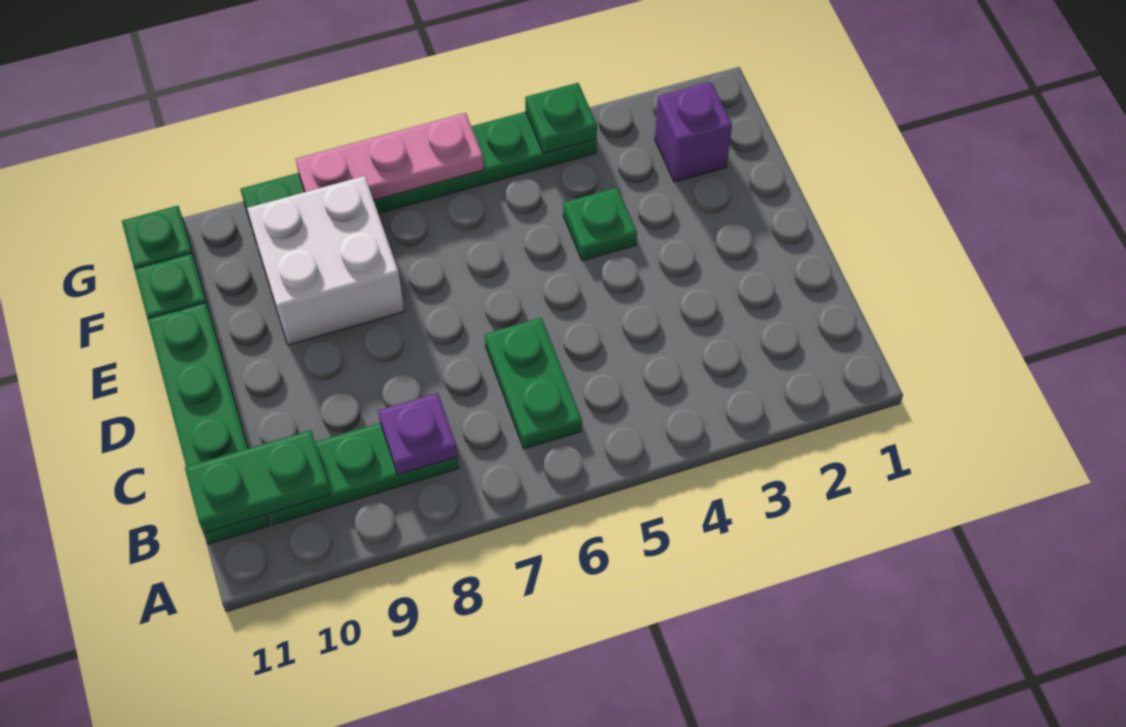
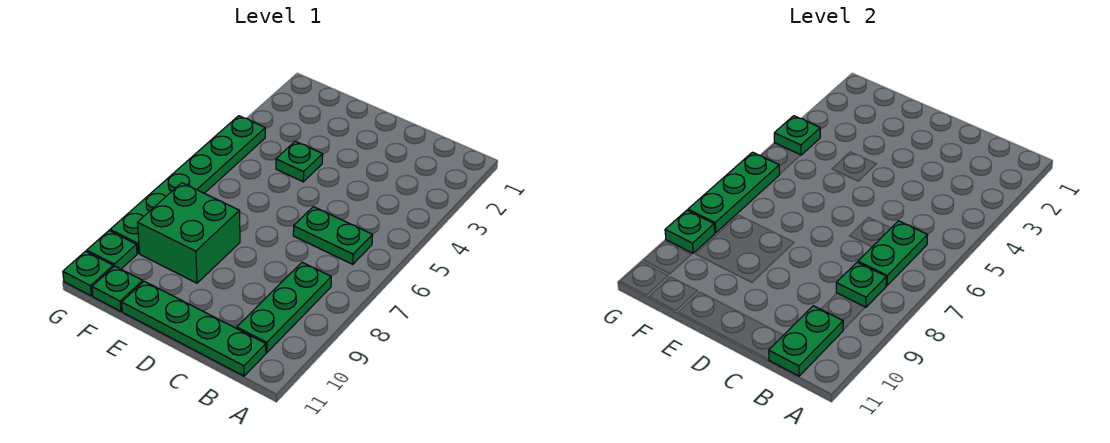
none -> green 1x2 plate [858,221,928,286]
purple 1x1 plate [378,393,458,475] -> green 1x1 plate [836,262,886,307]
white 2x2 brick [247,176,404,345] -> green 2x2 brick [137,183,240,283]
purple 1x1 brick [655,82,732,182] -> none
pink 1x3 plate [296,113,484,200] -> green 1x3 plate [688,152,780,233]
none -> green 1x1 plate [665,210,715,253]
none -> green 1x1 plate [87,231,137,269]

